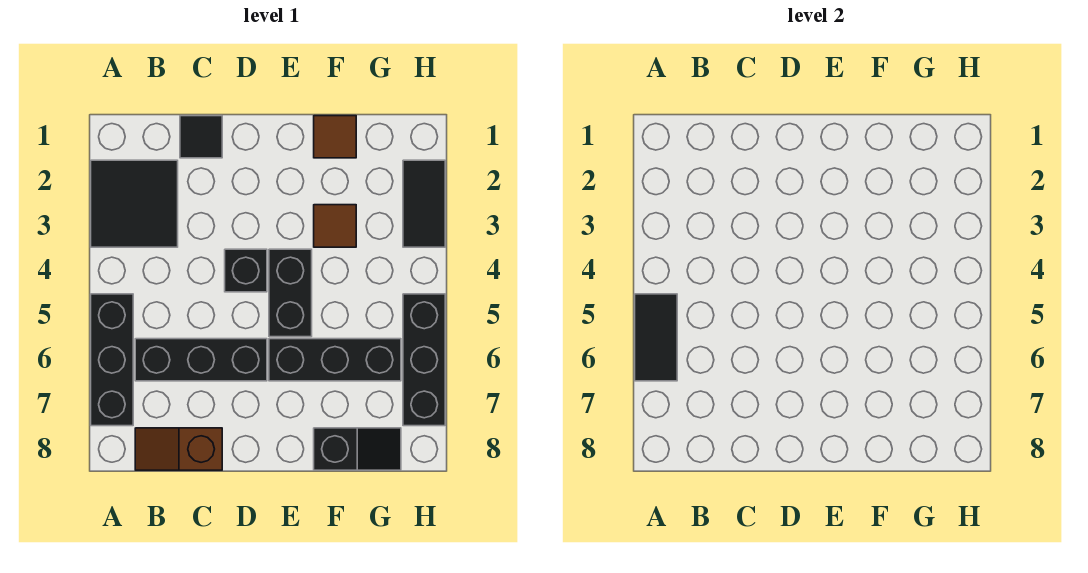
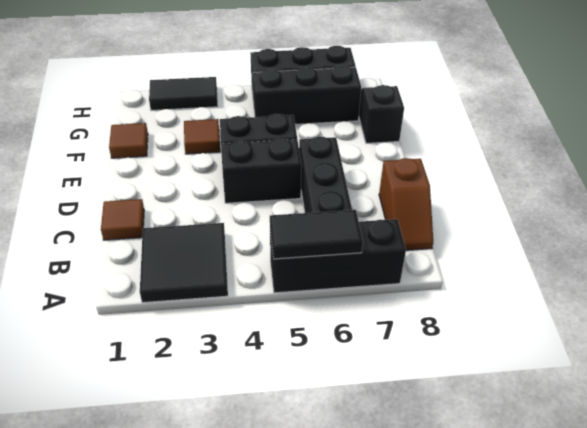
black 1x1 tile [180,116,222,158] -> brown 1x1 tile [101,199,144,240]
black 1x1 brick [225,249,267,292] -> black 1x2 brick [221,139,302,203]
black 1x3 brick [269,339,401,381] -> black 1x3 brick turned to [253,66,361,124]

